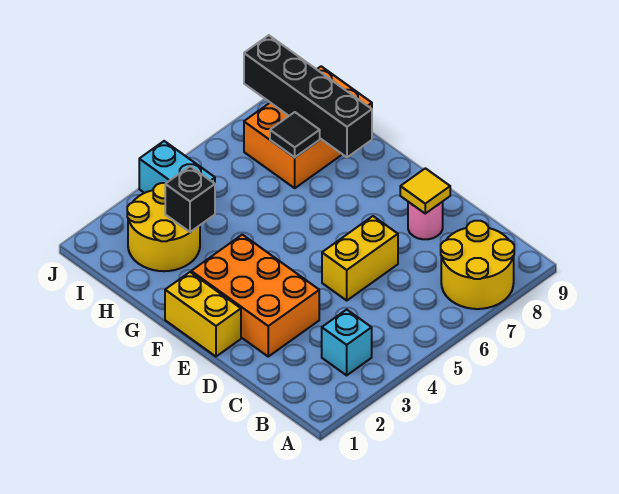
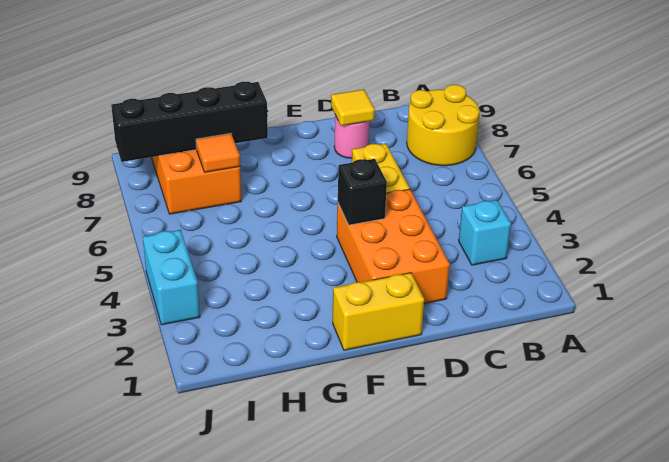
orange 2x3 brick [191,235,319,356] -> orange 2x3 brick turned to [337,189,450,304]
yellow 2x2 round brick [127,183,200,271] -> none
black 1x1 brick [165,166,215,232] -> black 1x1 brick moved to [338,159,387,225]
black 1x1 tile [270,112,320,157] -> orange 1x1 tile [196,134,240,172]
cyan 1x2 brick [139,141,215,193] -> cyan 1x2 brick turned to [143,230,200,325]

